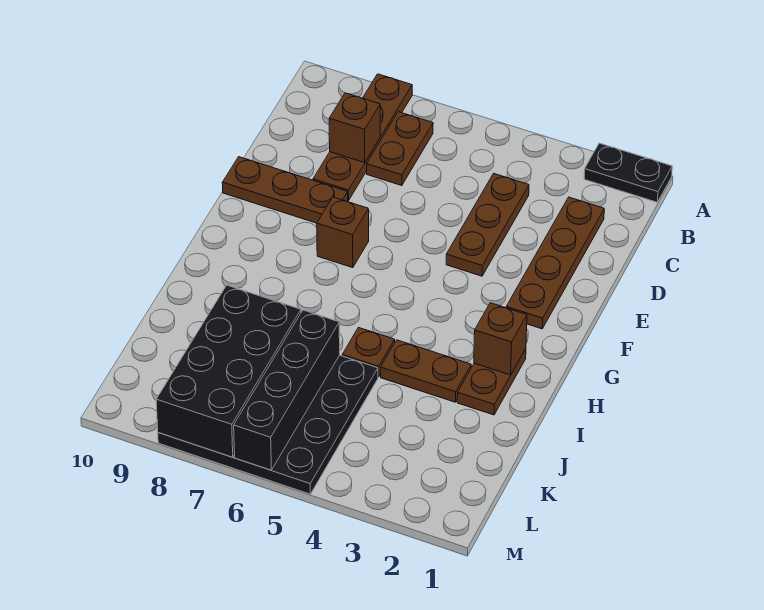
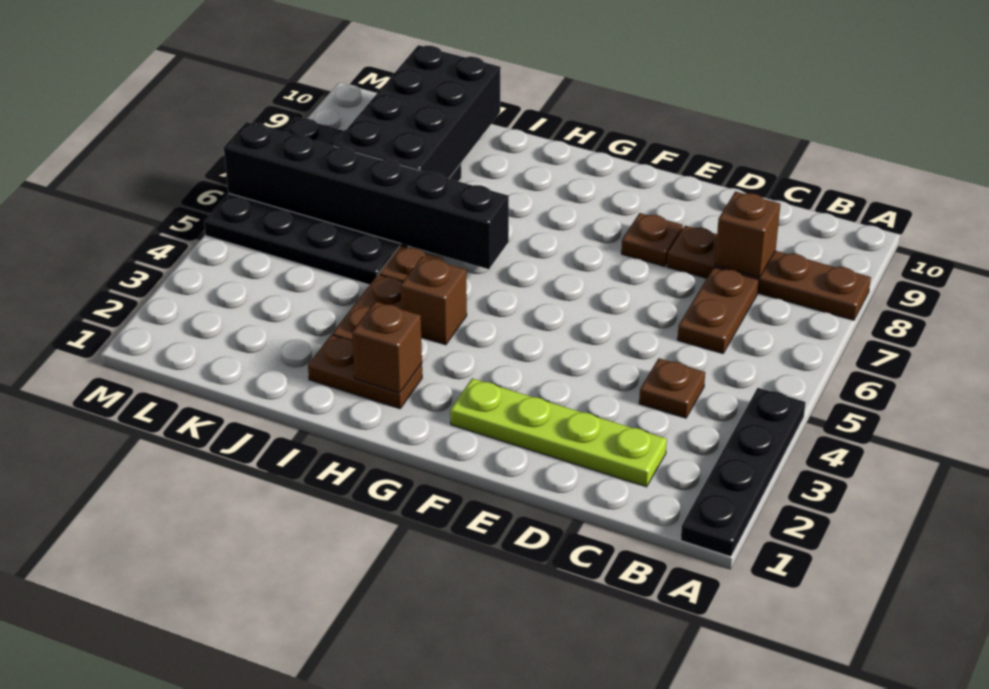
black 1x2 plate [584,143,672,202] -> black 1x4 plate [681,388,806,557]
brown 1x2 plate [367,112,433,186] -> brown 1x2 plate turned to [677,267,759,354]
brown 1x4 plate [506,197,604,329] -> lime 1x4 plate [450,378,667,487]
brown 1x3 plate [446,174,529,276] -> brown 1x1 plate [639,358,705,418]
brown 1x3 plate [222,157,348,223] -> brown 1x1 plate [621,213,683,267]
brown 1x1 brick [317,197,369,268] -> brown 1x1 brick moved to [401,257,467,345]
black 1x4 brick [234,310,340,470] -> black 1x6 brick [224,122,509,269]
black 2x4 brick [156,285,301,457] -> black 2x4 brick turned to [333,45,501,179]

